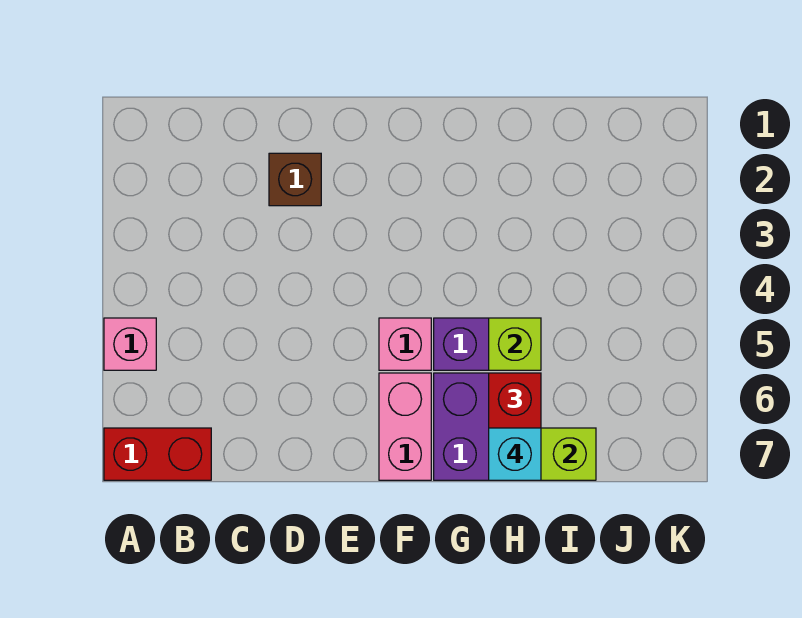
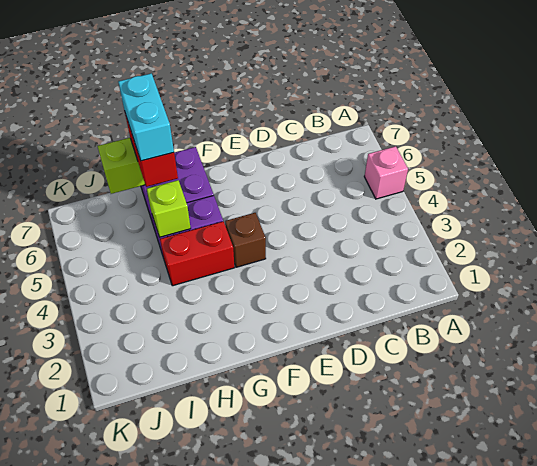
red 1x2 brick [104,428,211,480] -> red 1x2 brick moved to [160,221,235,286]
brown 1x1 brick [269,153,321,206] -> brown 1x1 brick moved to [225,213,266,267]
pink 1x1 brick [379,318,431,370] -> none
pink 1x2 brick [379,373,431,480] -> none
cyan 1x1 brick [489,428,541,480] -> cyan 1x2 brick [118,73,174,161]

